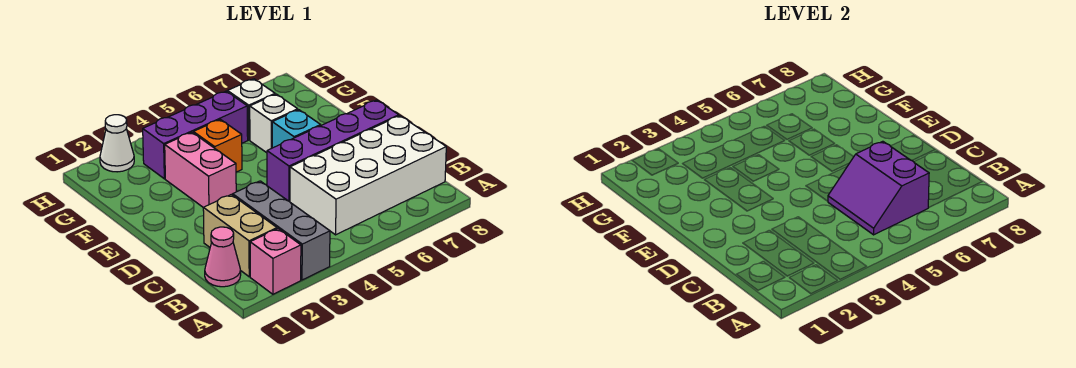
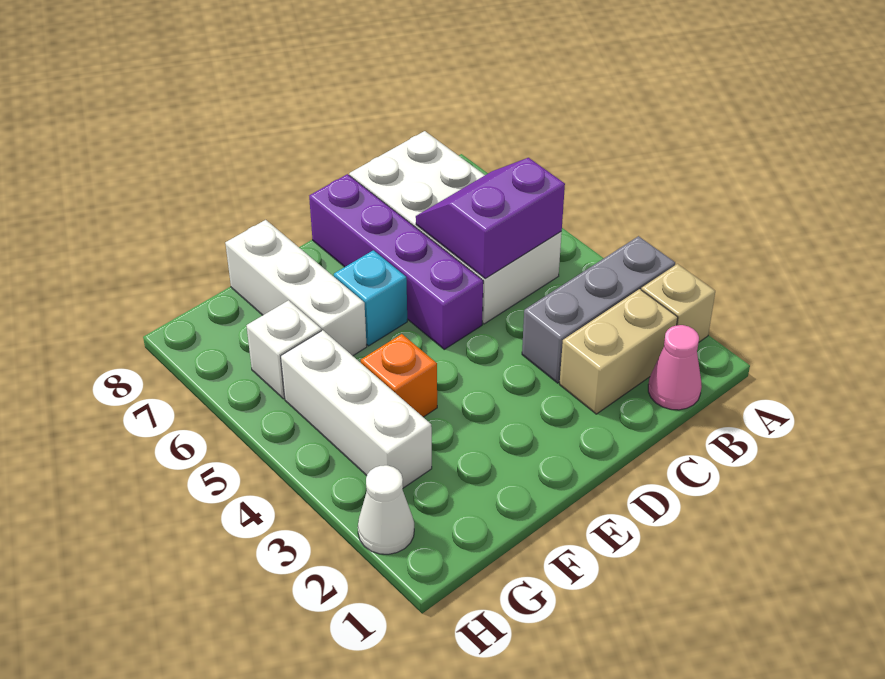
pink 1x1 brick [250,229,301,294] -> tan 1x1 brick [641,264,715,342]
purple 2x2 slope [828,141,929,235] -> purple 2x2 slope turned to [416,158,565,279]
pink 1x2 brick [165,132,236,207] -> none
white 1x1 brick [250,94,298,153] -> white 1x3 brick [225,220,367,356]
purple 1x3 brick [143,91,248,179] -> white 1x3 brick [281,330,432,488]

